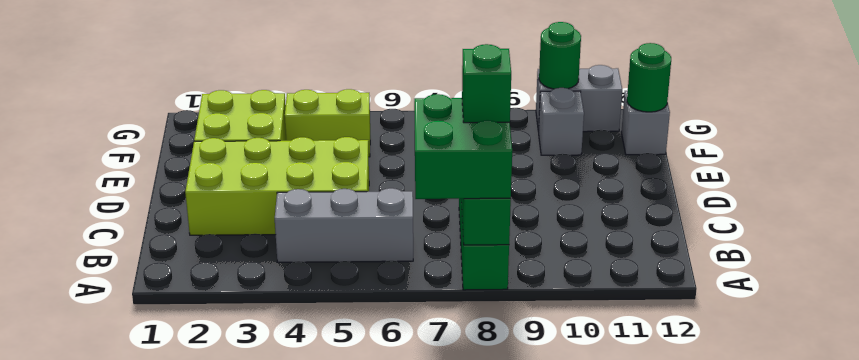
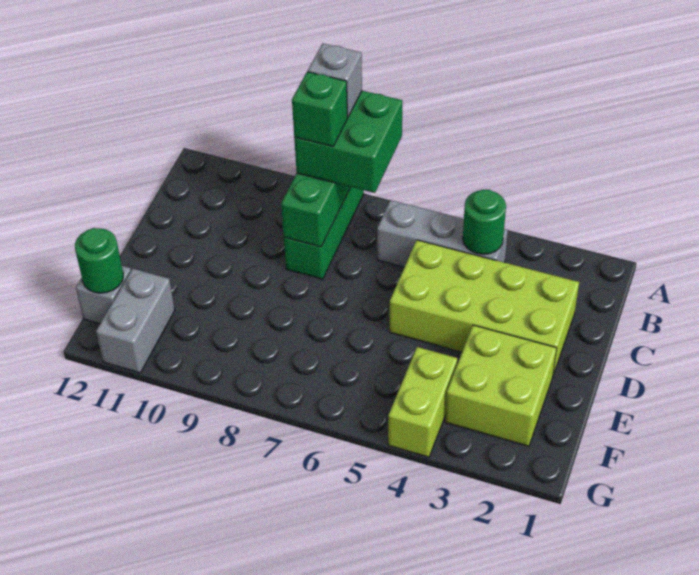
lime 1x2 brick [285,89,370,157] -> lime 1x2 brick turned to [388,347,457,457]
grey 1x1 brick [539,88,584,155] -> grey 1x1 brick moved to [308,44,362,117]
grey 1x2 brick [536,65,622,132] -> grey 1x2 brick turned to [96,269,175,373]
green 1x1 round brick [539,22,581,89] -> green 1x1 round brick moved to [463,190,506,254]

